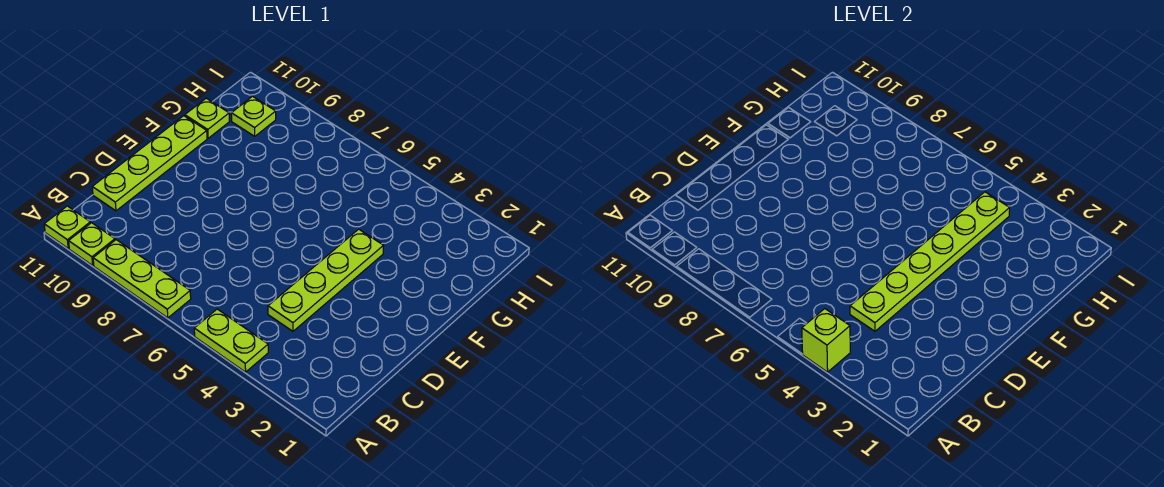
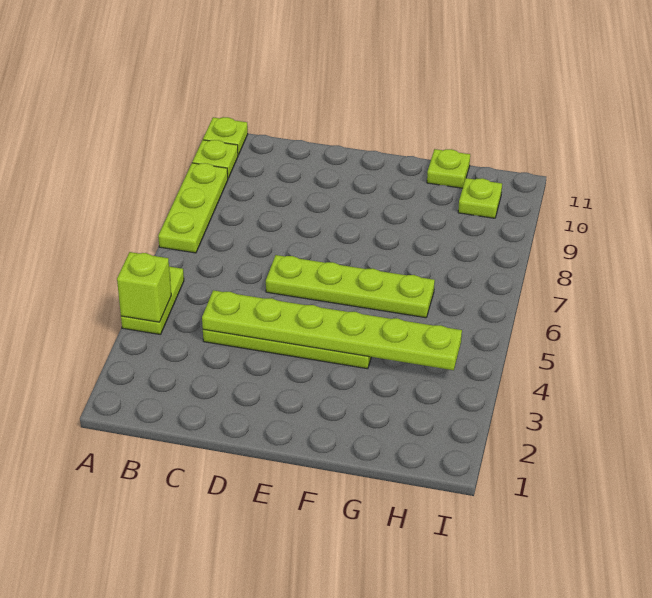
lime 1x4 plate [92,116,207,211] -> lime 1x4 plate moved to [266,255,435,318]

